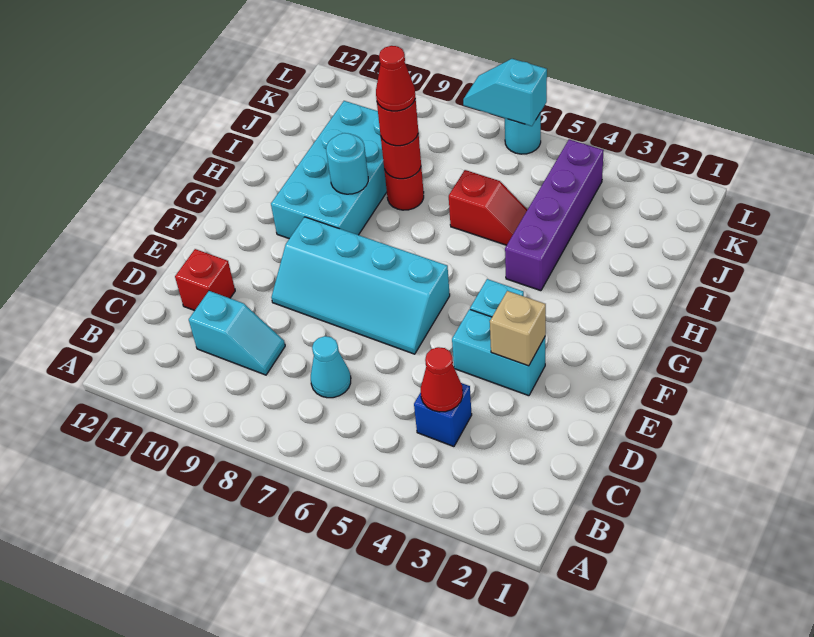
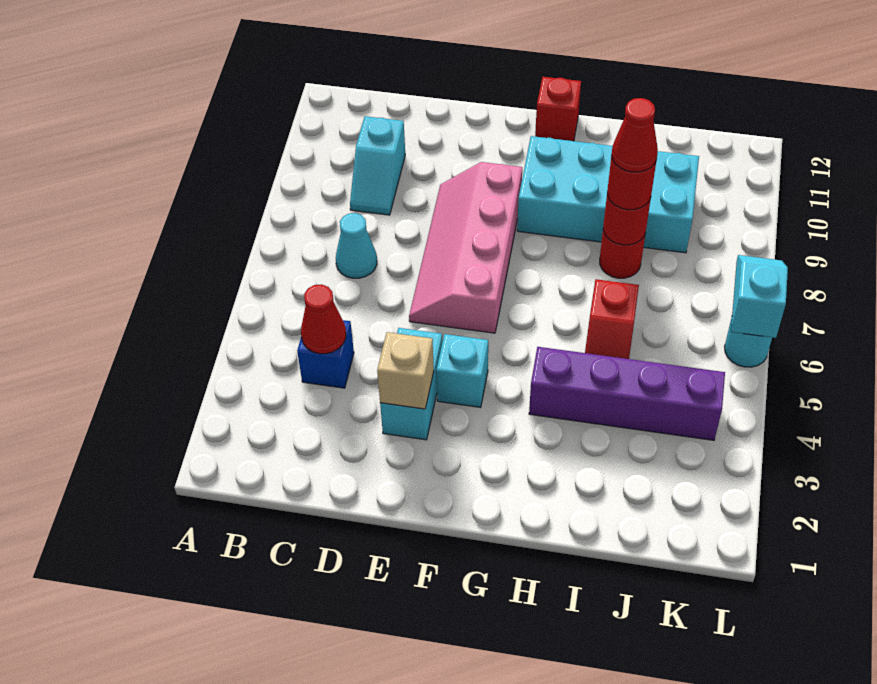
red 1x1 brick [175,249,235,311] -> red 1x1 brick moved to [535,77,581,141]
cyan 2x4 slope [271,217,450,354] -> pink 2x4 slope [409,162,522,333]
cyan 1x1 round brick [326,133,368,194] -> none

